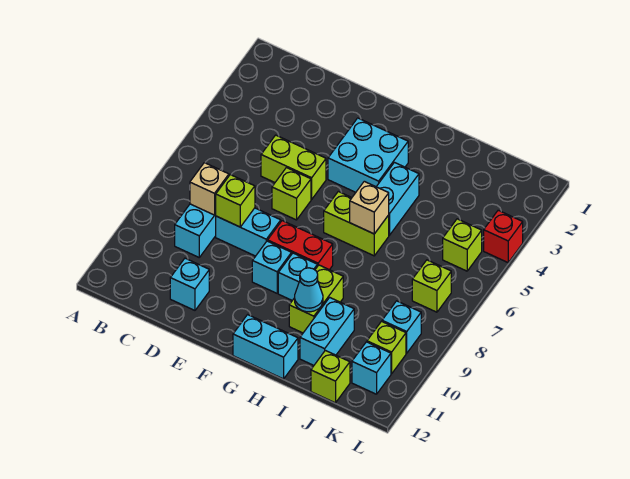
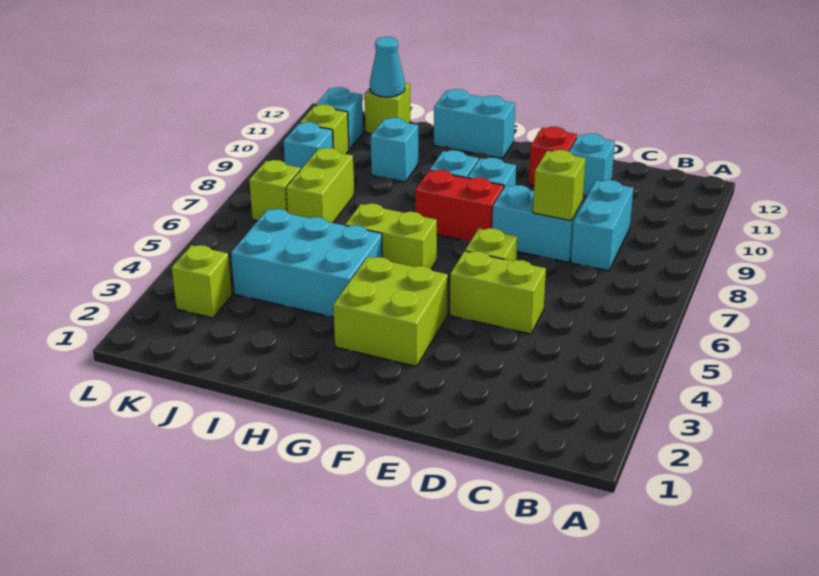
tan 1x1 brick [190,163,229,215] -> none
cyan 2x2 brick [328,118,408,192] -> lime 2x2 brick [333,257,448,366]
cyan 1x2 brick [376,163,419,235] -> cyan 2x3 brick [231,209,382,317]
tan 1x1 brick [350,181,389,234] -> none
lime 1x2 brick [289,265,343,333] -> lime 1x2 brick moved to [286,148,354,223]
cyan 1x1 cone [295,268,323,312] -> cyan 1x1 cone moved to [370,37,405,97]
cyan 1x2 brick [300,298,354,365] -> cyan 1x1 brick [371,118,418,182]
lime 1x1 brick [443,219,482,271] -> lime 1x1 brick moved to [171,245,232,318]
red 1x1 brick [484,210,523,262] -> red 1x1 brick moved to [529,127,577,186]

